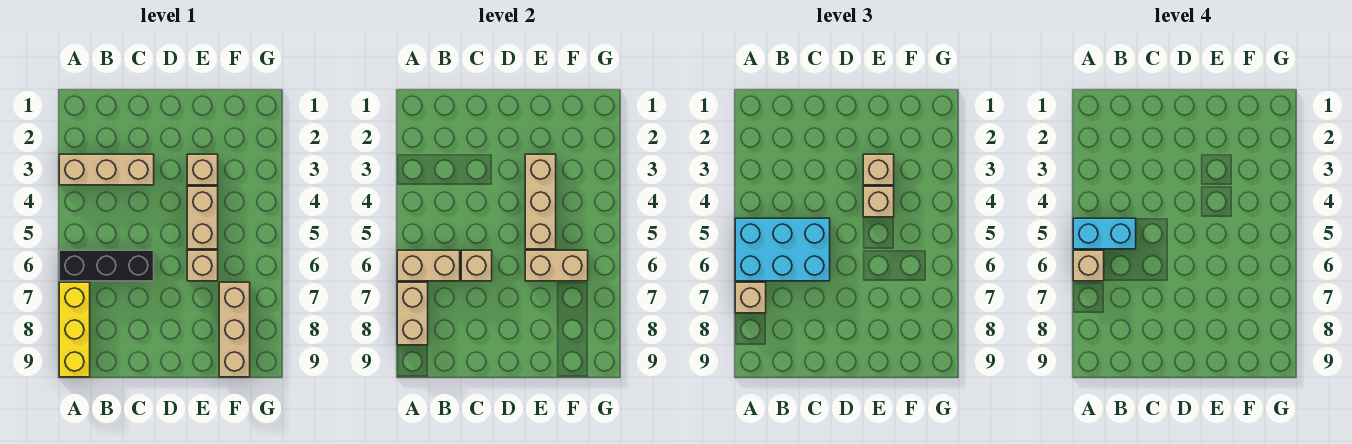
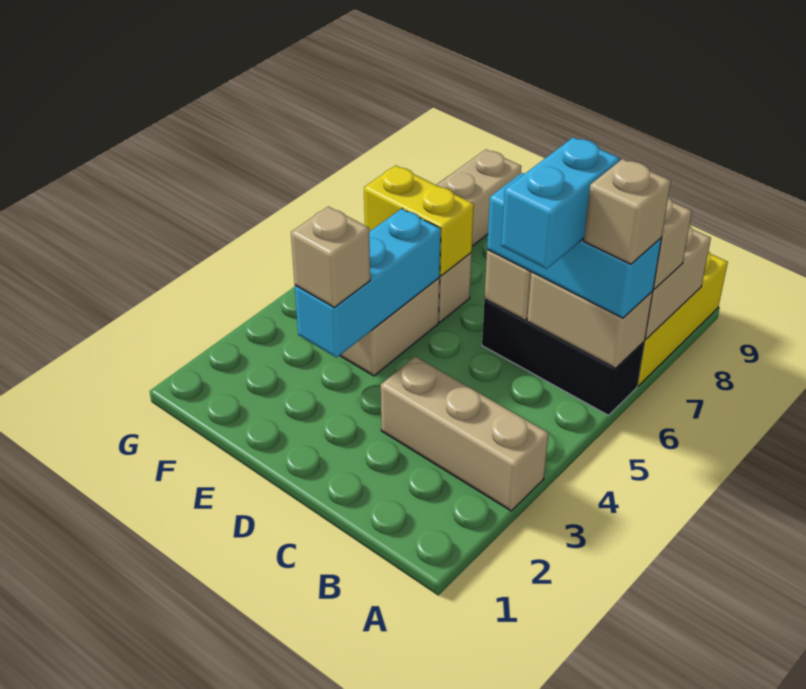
cyan 2x3 brick [735,218,830,281] -> cyan 1x3 brick [487,173,661,318]
cyan 1x2 brick [1073,218,1136,249] -> cyan 1x2 brick turned to [501,137,620,269]
tan 1x1 brick [187,154,218,185] -> none
tan 1x3 brick [525,154,556,249] -> cyan 1x3 brick [295,209,441,358]
tan 1x1 brick [863,186,894,217] -> none
tan 1x2 brick [525,250,588,281] -> yellow 1x2 brick [364,165,474,276]

